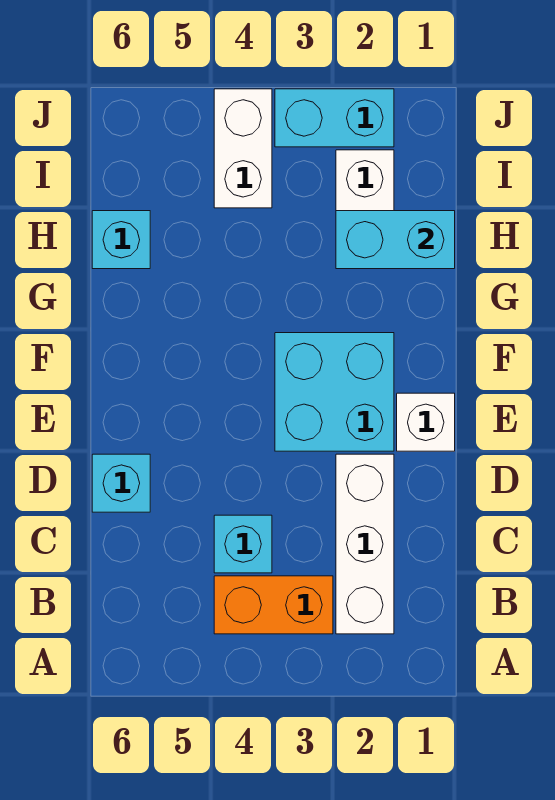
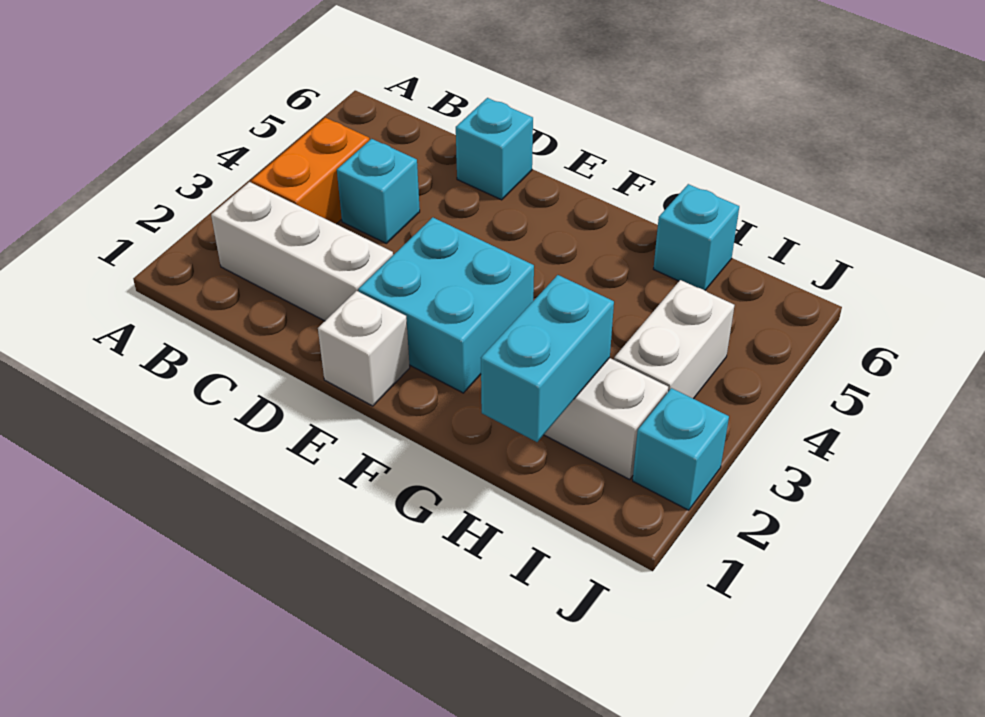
white 1x2 brick [214,89,272,208] -> white 1x2 brick turned to [614,280,735,399]
cyan 1x2 brick [275,89,394,147] -> cyan 1x1 brick [633,388,729,510]

